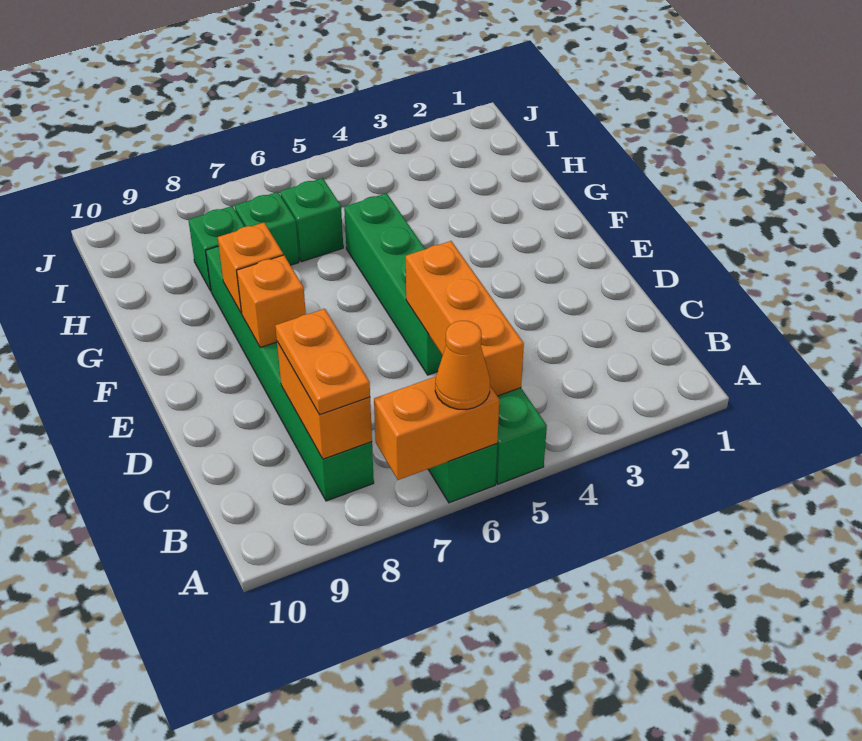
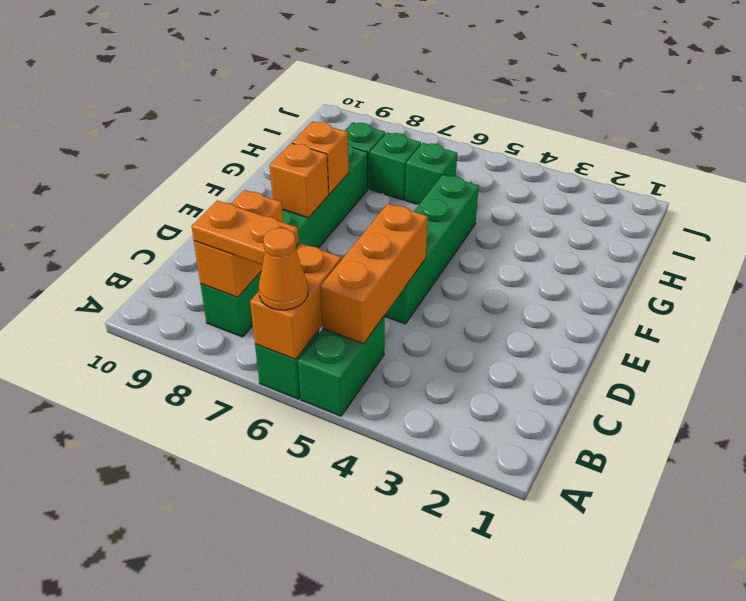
orange 1x2 brick [374,377,499,480] -> orange 1x2 brick turned to [250,243,341,359]
orange 1x2 plate [275,309,370,415] -> orange 1x2 plate turned to [191,200,299,265]

